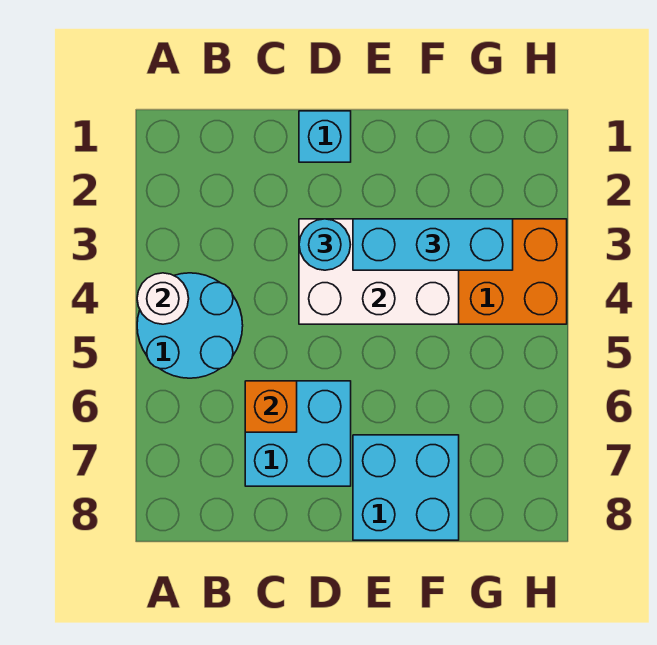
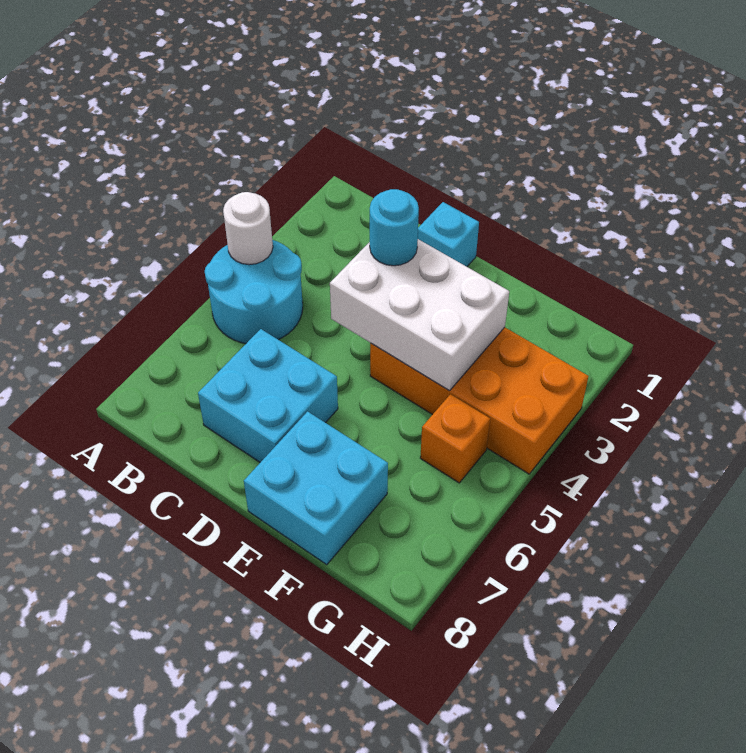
orange 1x1 brick [245,381,297,432] -> orange 1x1 brick moved to [420,394,490,483]
cyan 1x3 brick [353,219,513,270] -> none

